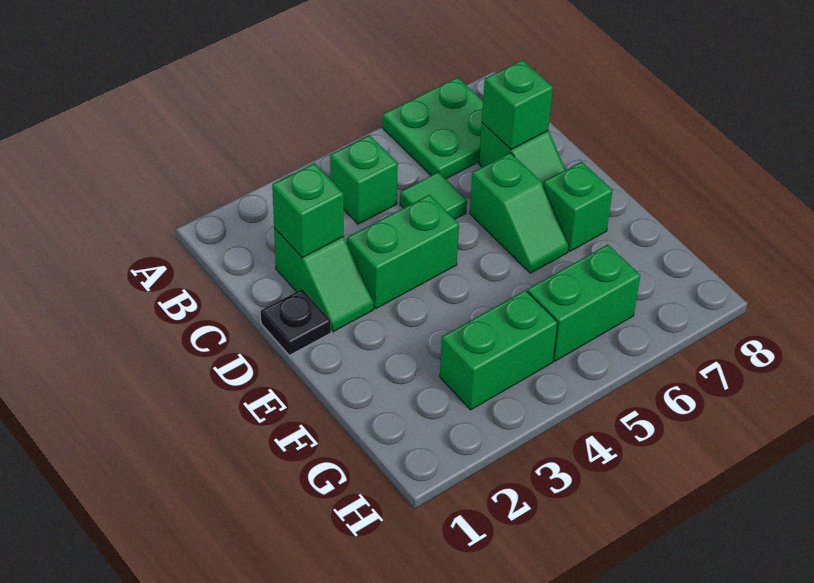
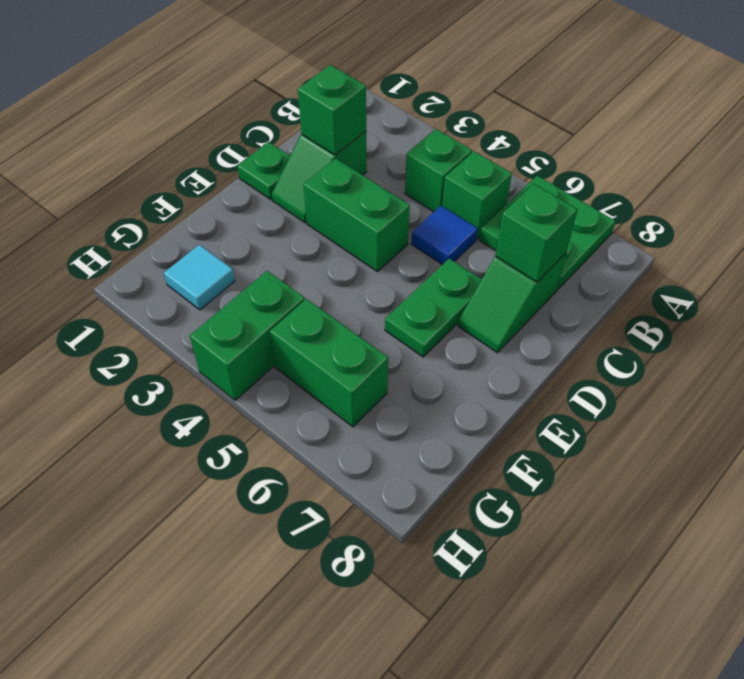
green 1x1 tile [400,172,467,219] -> blue 1x1 tile [411,206,478,265]
black 1x1 plate [261,289,331,355] -> green 1x1 plate [237,142,290,199]
green 1x2 slope [470,153,569,273] -> green 1x2 plate [385,259,482,357]
green 1x1 brick [543,162,613,251] -> green 1x1 brick moved to [443,151,512,239]
none -> cyan 1x1 tile [164,245,235,310]
green 1x2 brick [440,290,558,410] -> green 1x2 brick turned to [190,271,305,400]

